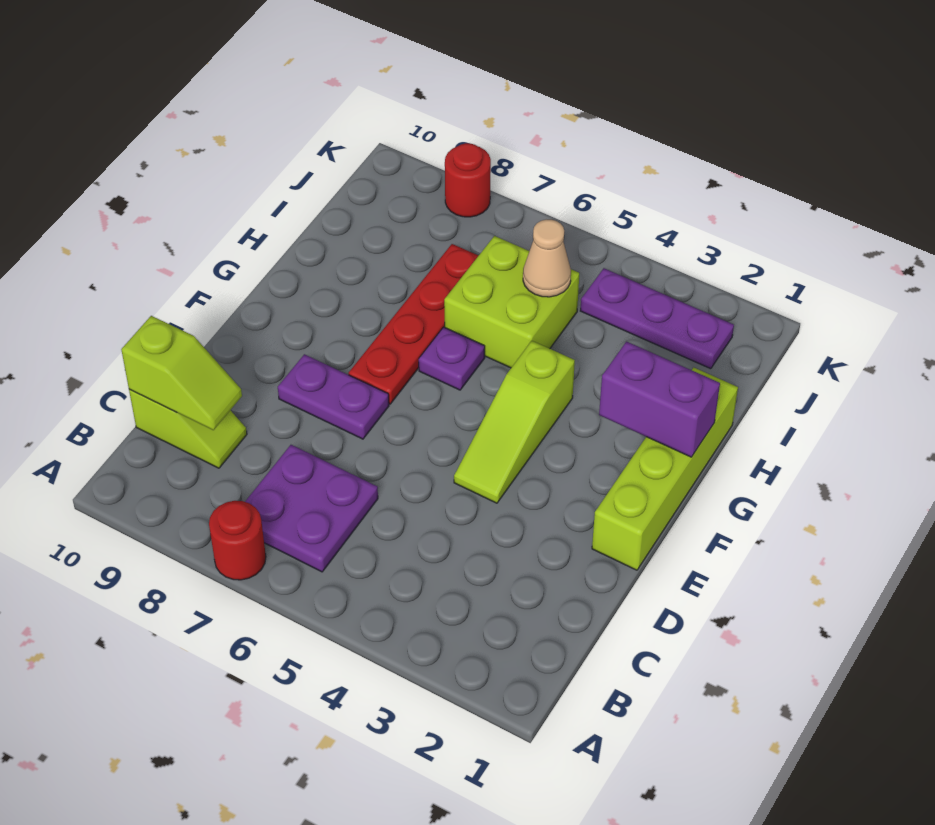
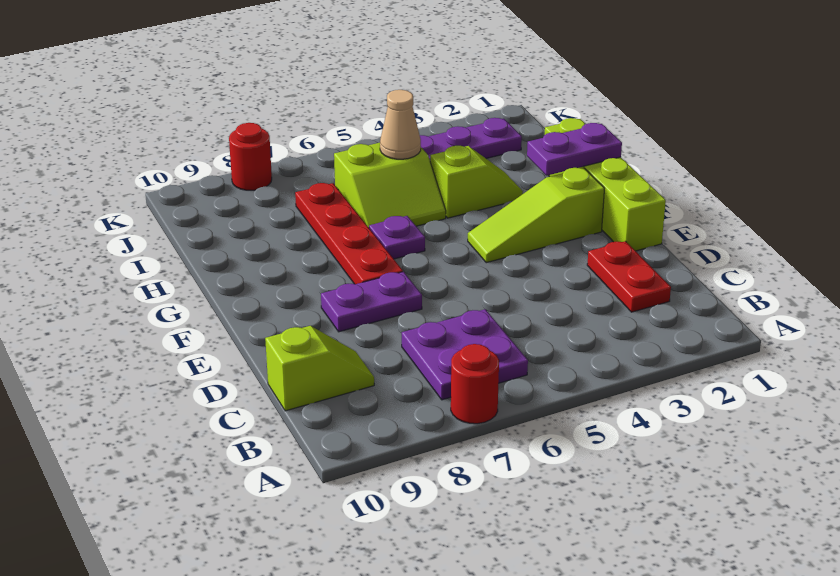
none -> red 1x2 plate [587,241,671,312]
lime 1x2 slope [121,316,242,430] -> lime 1x2 slope moved to [430,146,523,218]
lime 1x3 slope [454,341,575,503] -> lime 1x3 slope turned to [468,168,605,263]
purple 1x2 brick [599,342,720,457] -> purple 1x2 plate [527,123,622,176]
lime 2x2 brick [444,236,579,368] -> lime 2x2 slope [334,143,446,228]

